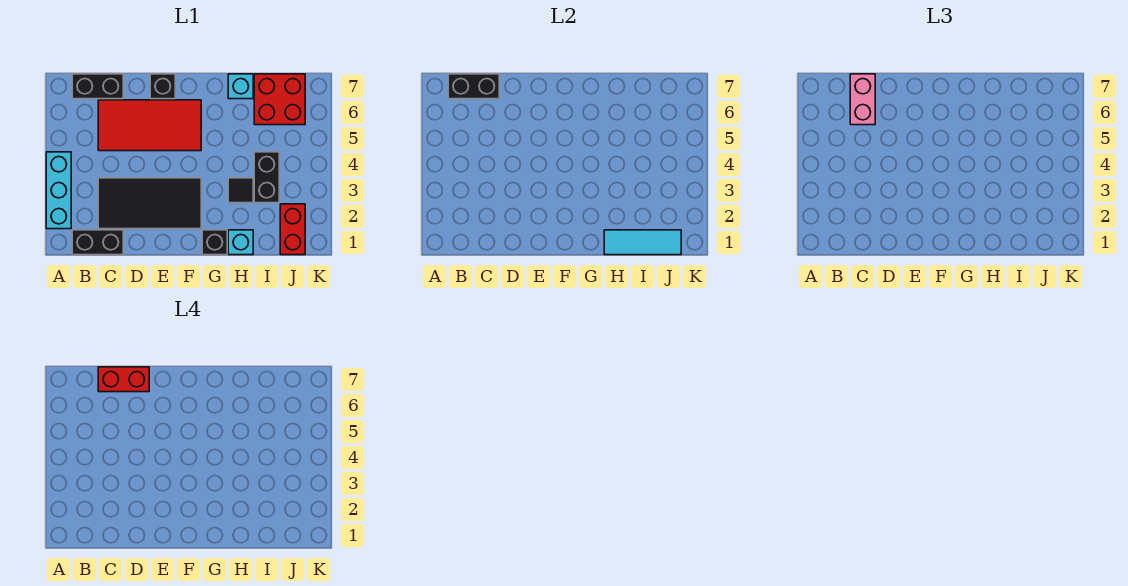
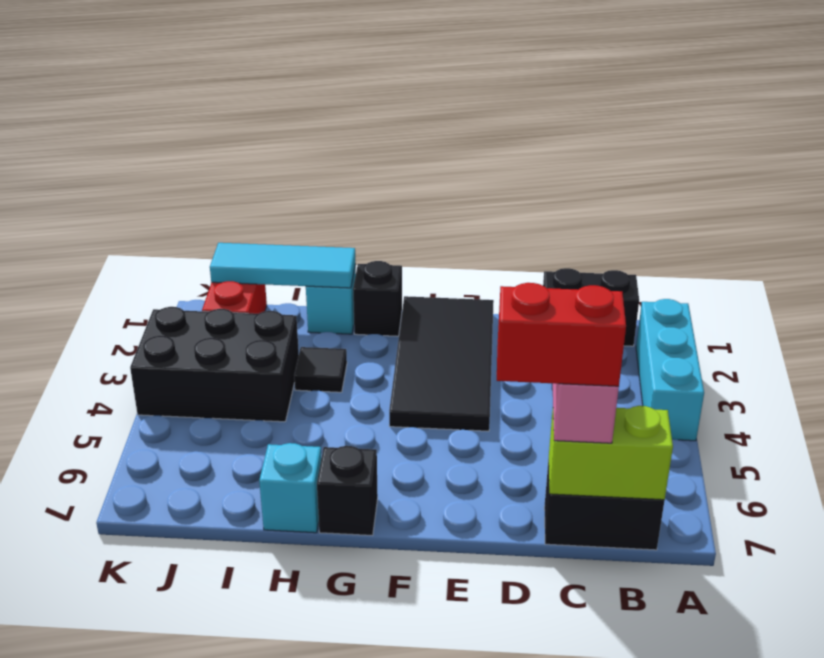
black 1x2 brick [448,74,499,99] -> lime 1x2 brick [549,406,673,500]
black 2x4 tile [98,178,201,229] -> black 2x4 tile turned to [389,296,494,431]
red 2x4 tile [98,100,201,151] -> none
black 1x1 brick [150,74,175,99] -> black 1x1 brick moved to [317,446,378,535]
black 1x2 brick [254,152,279,203] -> black 2x3 brick [130,307,299,422]
red 2x2 brick [254,74,305,125] -> none

